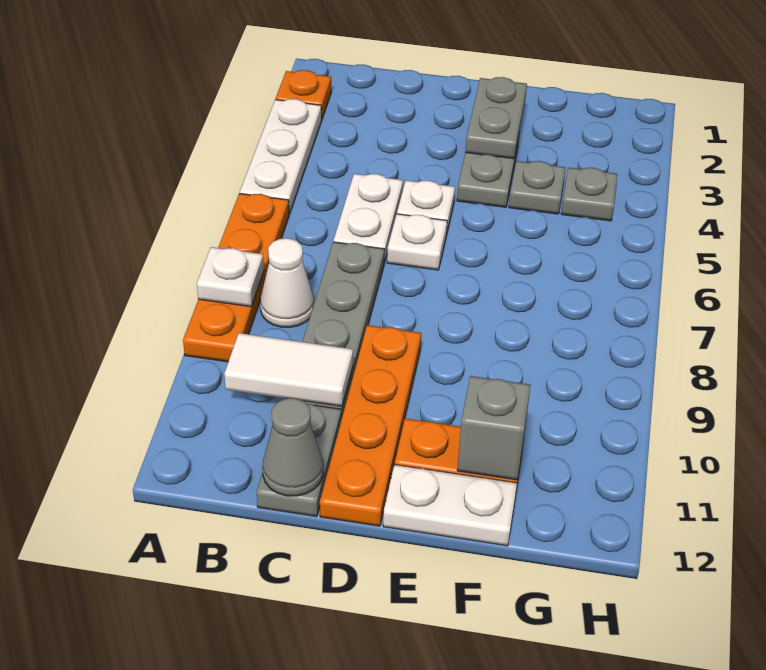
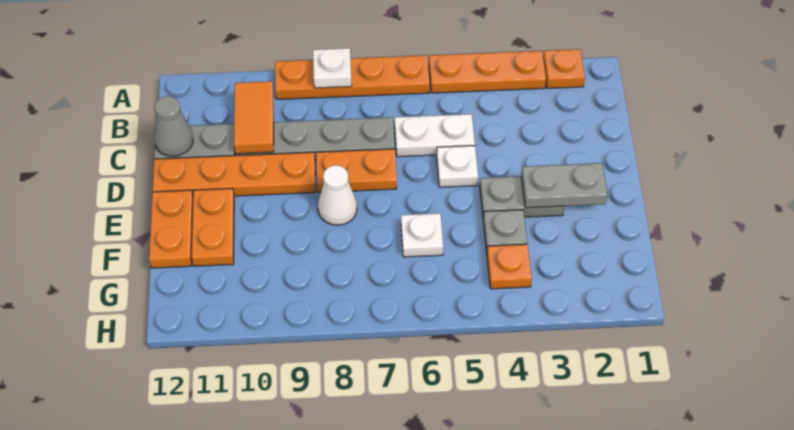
white 1x3 plate [240,99,322,214] -> orange 1x3 plate [429,51,546,93]
white 1x1 cone [260,238,314,327] -> white 1x1 cone moved to [318,165,357,225]
white 1x2 tile [224,333,353,406] -> orange 1x2 tile [234,81,274,154]
white 1x1 plate [387,214,447,270] -> white 1x1 plate moved to [401,213,443,257]
none -> orange 1x2 plate [316,149,397,192]
white 1x2 plate [383,464,517,546] -> orange 1x2 plate [149,190,193,268]
grey 1x1 brick [457,376,530,480] -> none
grey 1x1 plate [561,168,617,221] -> orange 1x1 plate [487,244,532,289]

